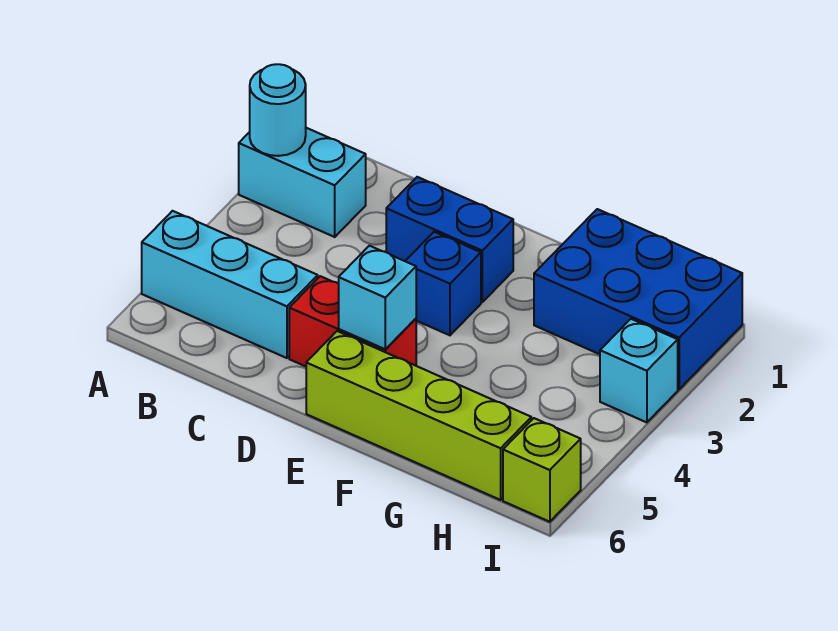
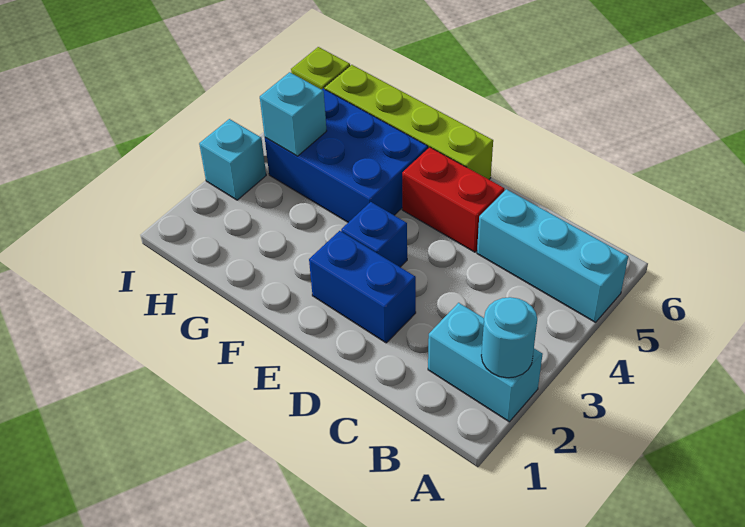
cyan 1x1 brick [339,246,416,349] -> cyan 1x1 brick moved to [260,72,327,156]
blue 2x3 brick [534,209,742,389] -> blue 2x3 brick moved to [265,89,428,222]

